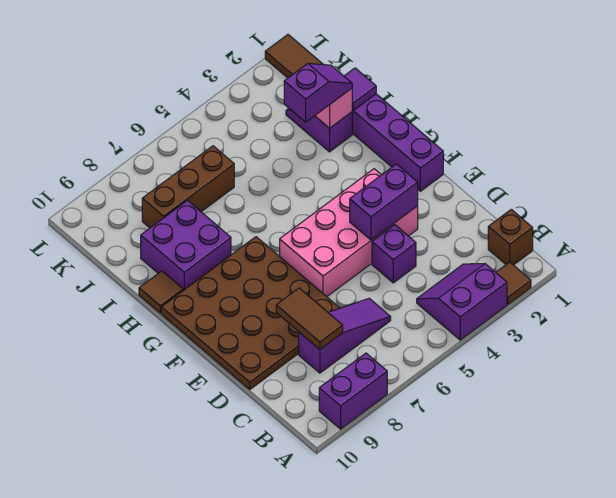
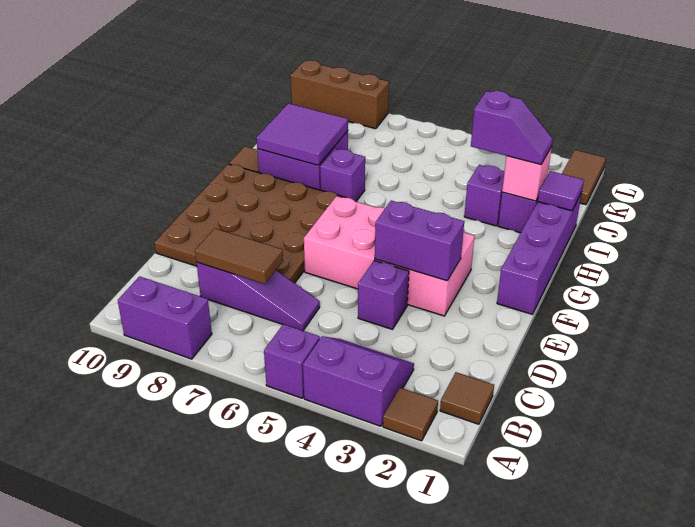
none -> purple 1x1 brick [264,324,320,398]
brown 1x1 brick [488,209,533,265] -> brown 1x1 tile [440,372,494,424]
brown 1x2 tile [276,288,343,349] -> brown 1x2 tile turned to [195,228,283,284]
none -> purple 1x1 brick [320,149,365,202]
none -> purple 2x2 tile [257,103,348,165]
none -> purple 1x1 brick [464,165,505,226]
brown 1x3 brick [142,146,234,228] -> brown 1x3 brick moved to [291,60,389,129]

